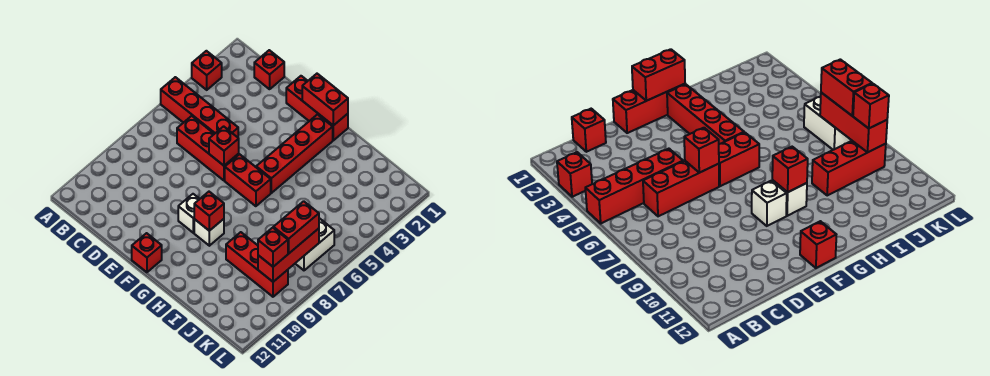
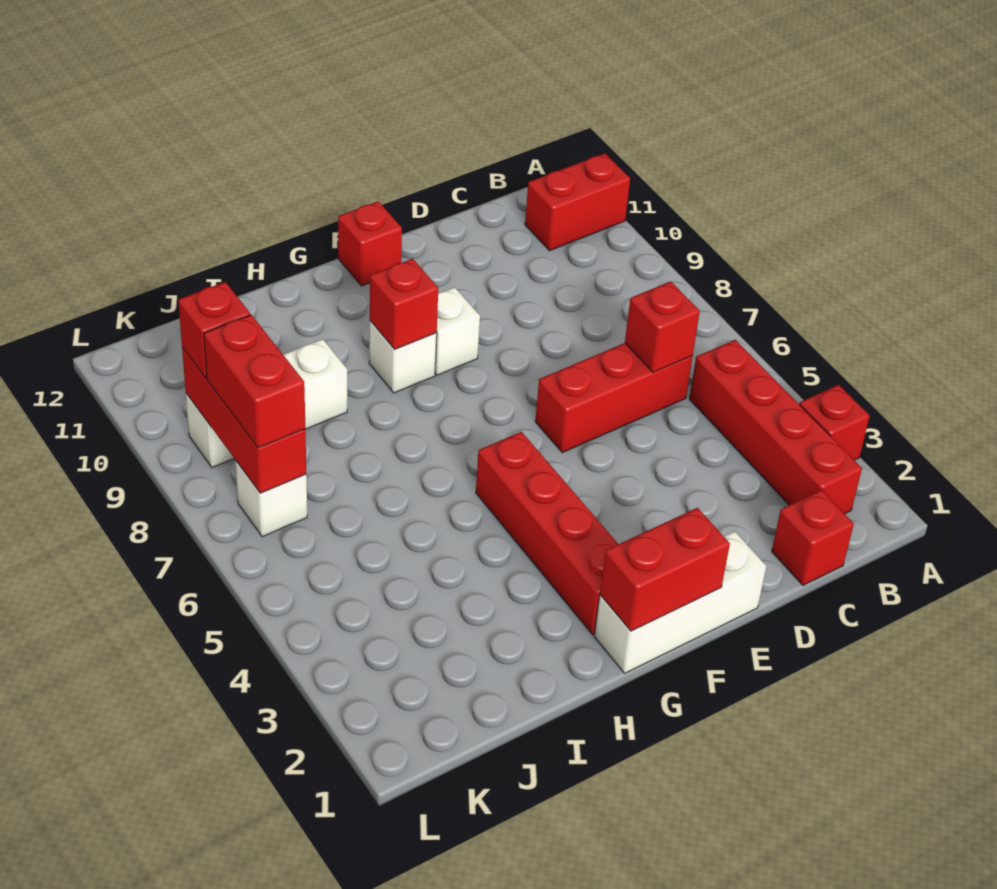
red 1x4 brick [161,77,238,137] -> red 1x4 brick turned to [689,340,862,514]
red 1x3 brick [286,76,348,140] -> white 1x3 brick [594,531,766,673]
red 1x1 brick [209,126,239,165] -> red 1x1 brick moved to [625,281,700,372]
red 1x2 brick [225,154,271,206] -> red 1x2 brick moved to [525,153,630,251]
red 1x3 brick [226,232,288,297] -> white 1x3 brick [186,339,347,468]
white 1x2 brick [295,218,334,270] -> white 1x1 brick [236,461,307,537]

